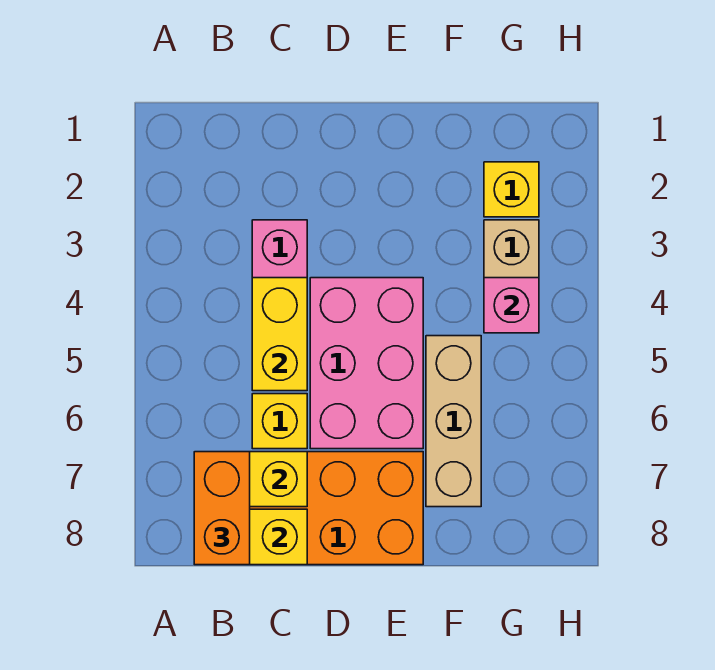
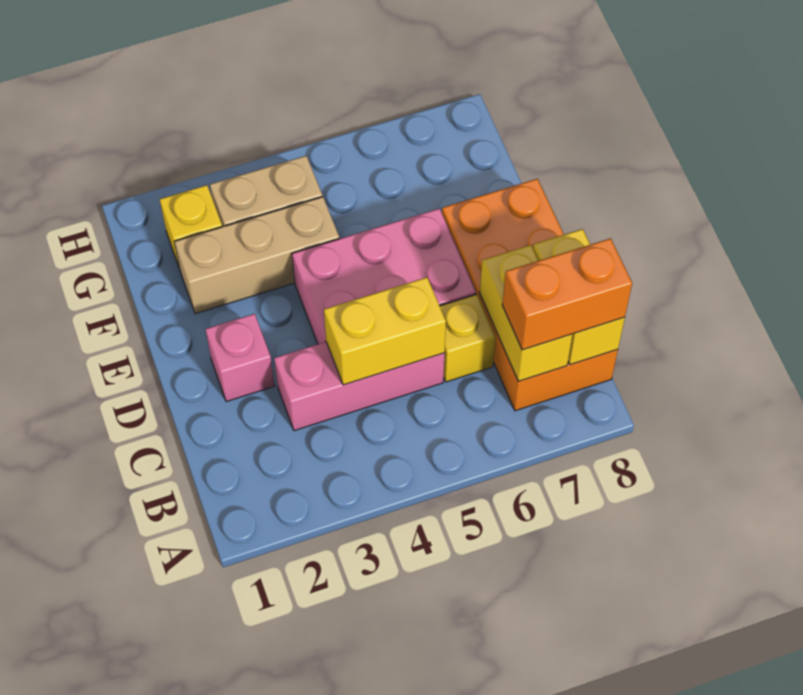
tan 1x3 brick [426,336,481,507] -> tan 1x3 brick moved to [174,197,339,314]
pink 1x1 brick [484,278,539,333] -> pink 1x1 brick moved to [205,314,275,402]

